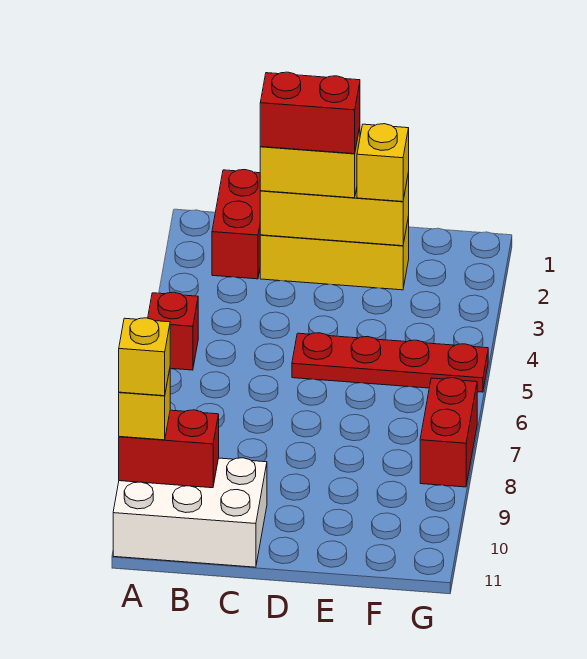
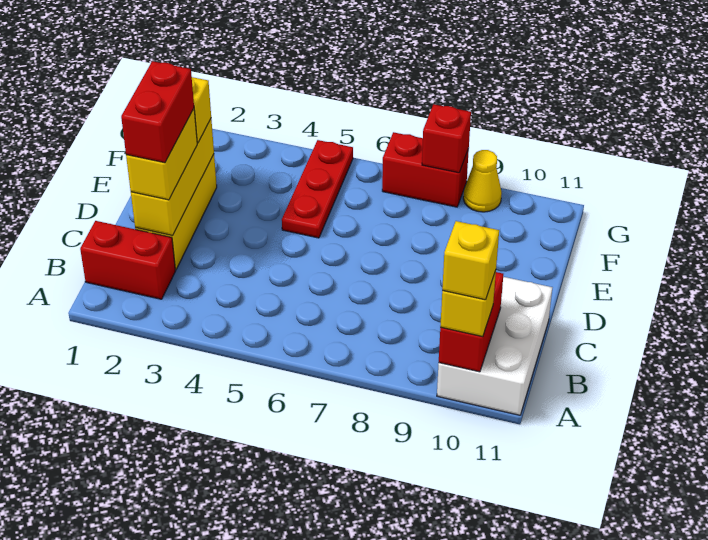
red 1x1 brick [148,292,198,370] -> red 1x1 brick moved to [422,104,471,173]
red 1x4 plate [292,333,488,392] -> red 1x3 plate [282,140,353,238]
none -> yellow 1x1 cone [463,150,502,212]

